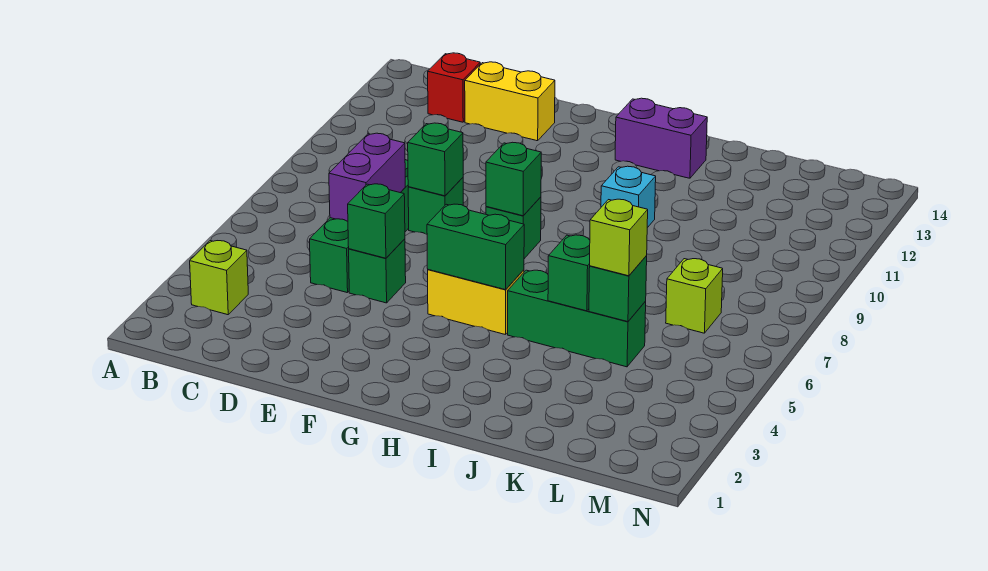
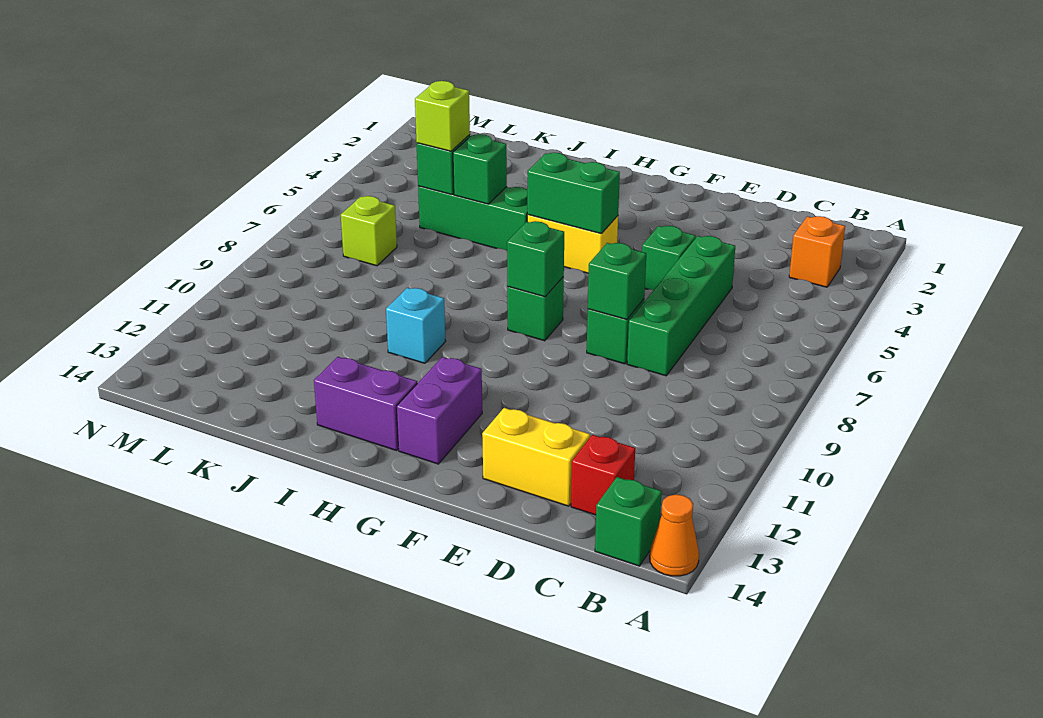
none -> orange 1x1 cone [650,494,699,576]
lime 1x1 brick [190,241,248,315] -> orange 1x1 brick [789,216,845,287]
purple 1x2 brick [329,133,405,221] -> purple 1x2 brick moved to [397,357,482,464]
green 1x1 brick [348,184,405,258] -> green 1x1 brick moved to [595,477,662,566]

